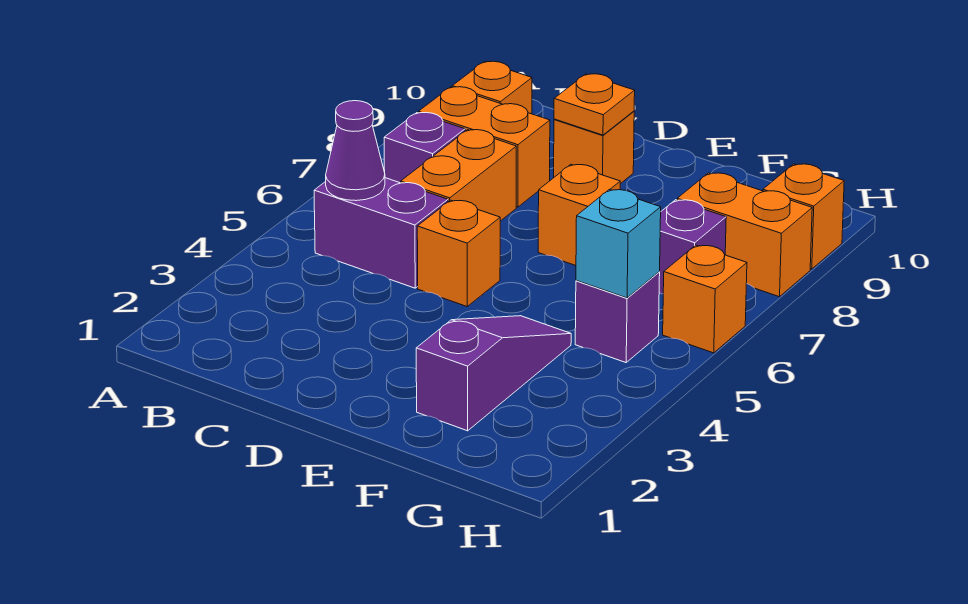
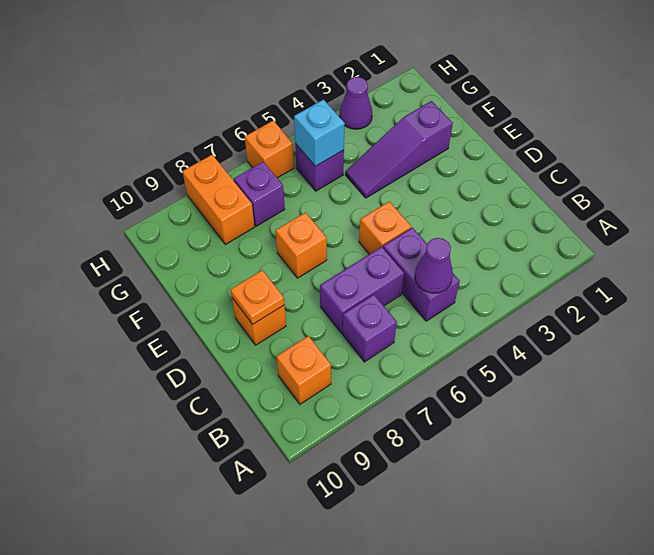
orange 1x2 brick [418,87,550,207] -> none
orange 1x2 brick [401,130,516,221] -> purple 1x2 brick [320,247,404,333]
none -> purple 1x1 cone [340,77,372,129]
orange 1x1 brick [763,164,844,269] -> none

